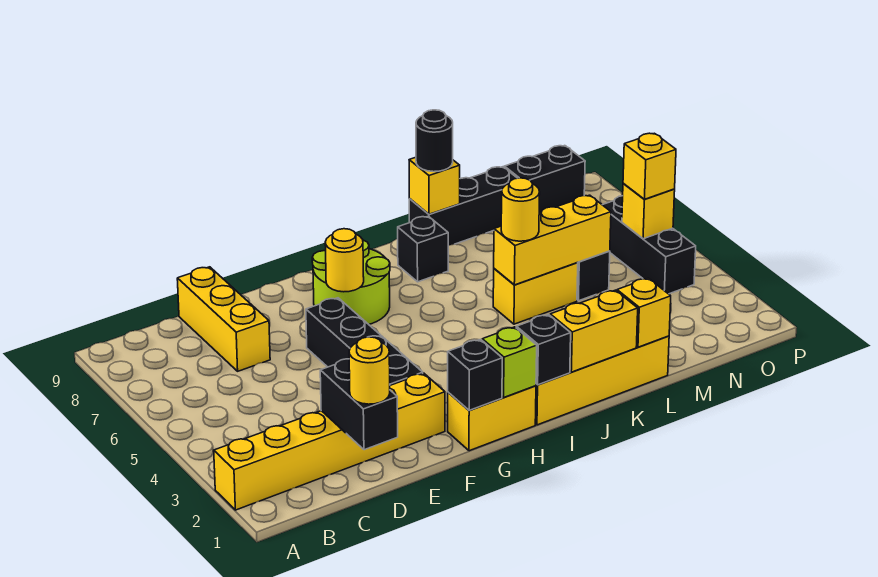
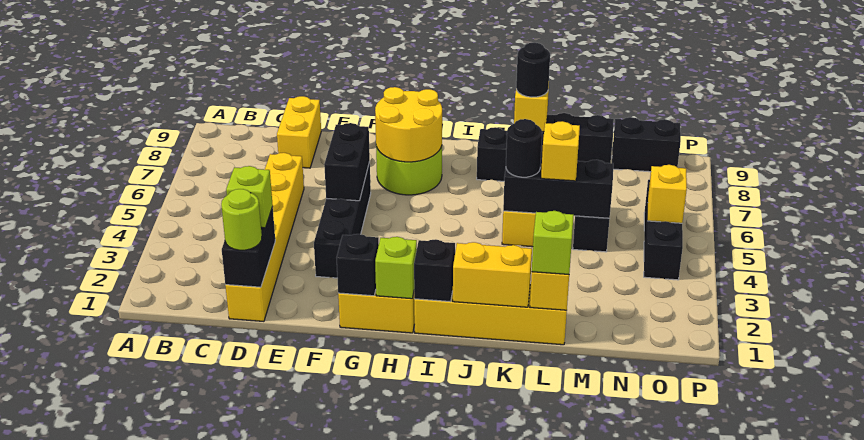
yellow 1x6 brick [214,373,445,510] -> yellow 1x6 brick turned to [225,153,304,321]
yellow 1x1 round brick [349,337,390,404] -> lime 1x1 round brick [221,189,262,250]
none -> lime 1x1 brick [226,166,273,228]
yellow 1x3 brick [177,267,270,371] -> yellow 1x2 brick [277,96,321,168]
none -> black 1x2 brick [324,123,370,201]
yellow 1x1 round brick [325,229,364,292] -> yellow 2x2 round brick [375,87,442,162]
yellow 1x3 brick [494,195,611,285] -> black 1x3 brick [503,159,613,218]
yellow 1x1 round brick [501,178,540,241] -> black 1x1 round brick [506,119,542,177]
none -> lime 1x1 brick [532,211,574,274]
yellow 1x1 brick [623,133,676,199] -> yellow 1x1 brick moved to [541,121,580,181]

